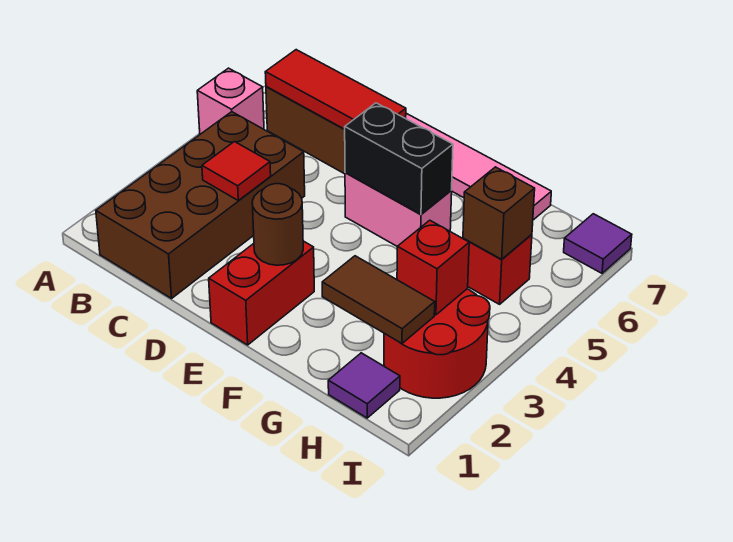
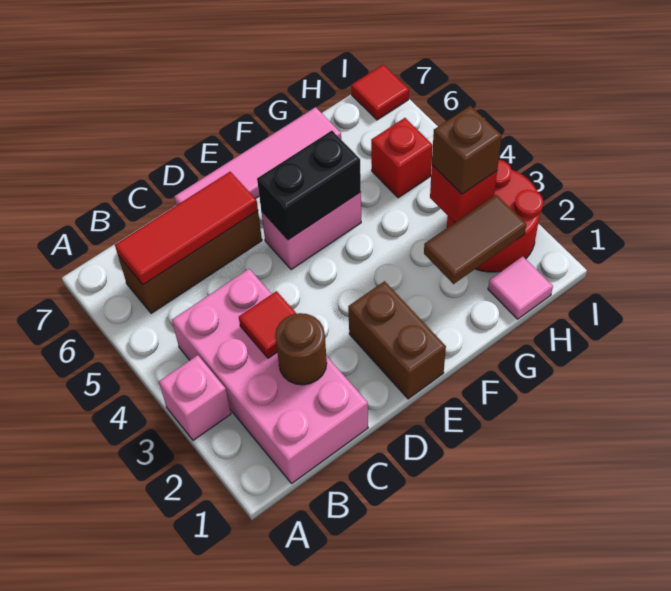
pink 1x1 brick [197,68,264,134] -> pink 1x1 brick moved to [159,355,231,440]
brown 2x4 brick [96,112,305,298] -> pink 2x4 brick [172,269,368,484]
red 1x2 brick [209,241,314,345] -> brown 1x2 brick [348,281,446,399]
brown 1x1 round brick [252,184,303,265] -> brown 1x1 round brick moved to [275,313,327,385]
purple 1x1 tile [328,353,400,418] -> pink 1x1 tile [488,256,553,319]
brown 1x1 brick [463,167,535,259] -> brown 1x1 brick moved to [432,106,502,194]
purple 1x1 tile [564,214,632,273] -> red 1x1 tile [351,65,409,120]

